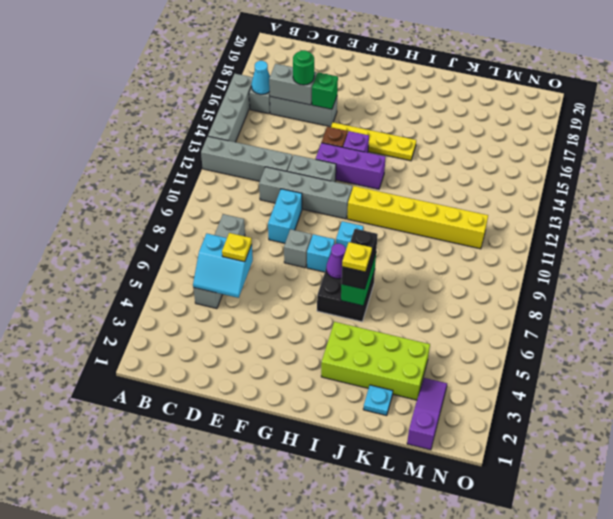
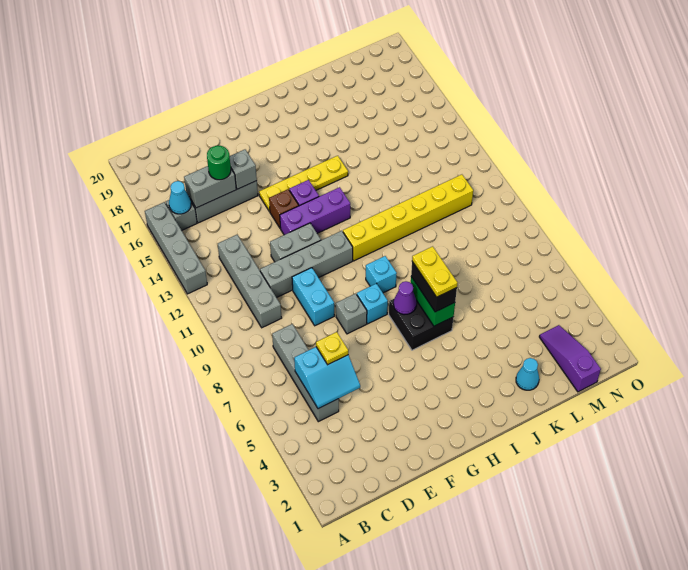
grey 1x4 brick [201,136,293,181] -> grey 1x4 brick turned to [218,235,282,328]
green 1x1 brick [312,72,338,109] -> grey 1x1 brick [229,150,257,189]
lime 2x4 brick [321,322,430,400] -> none
yellow 1x1 plate [342,242,372,272] -> yellow 1x2 plate [412,246,457,297]
cyan 1x1 plate [363,385,393,416] -> cyan 1x1 cone [516,358,539,390]

